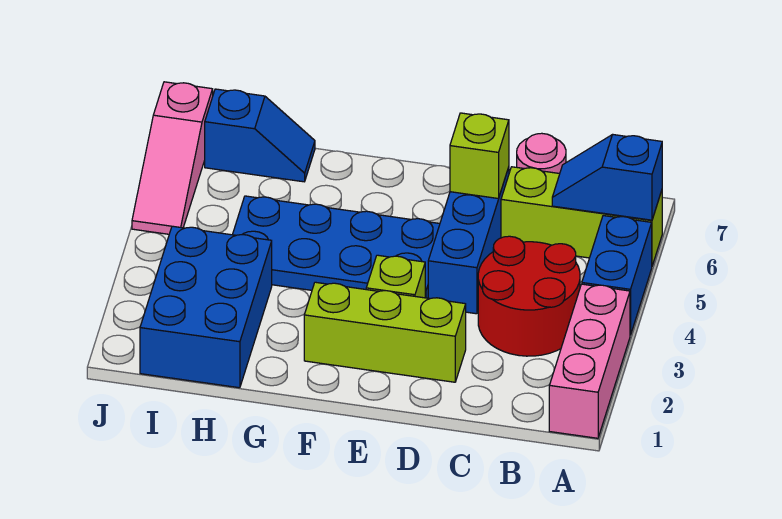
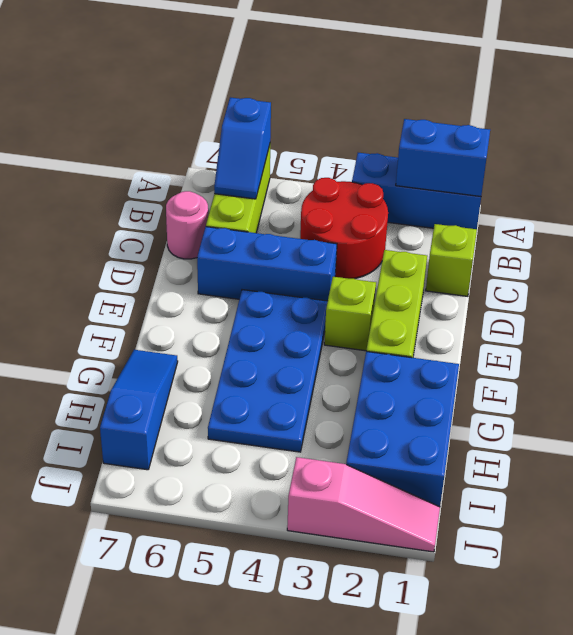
pink 1x3 brick [549,284,630,438] -> blue 1x3 brick [352,153,481,229]
blue 1x2 brick [582,216,652,335] -> blue 1x2 brick moved to [396,119,490,196]
lime 1x1 brick [450,113,509,199] -> lime 1x1 brick moved to [426,224,477,296]
blue 2x3 brick [140,226,272,388] -> blue 2x3 brick turned to [346,351,459,507]
blue 1x2 slope [205,89,315,182] -> blue 1x3 slope [100,350,178,470]
pink 1x3 slope [132,82,213,234] -> pink 1x3 slope moved to [287,457,440,552]

